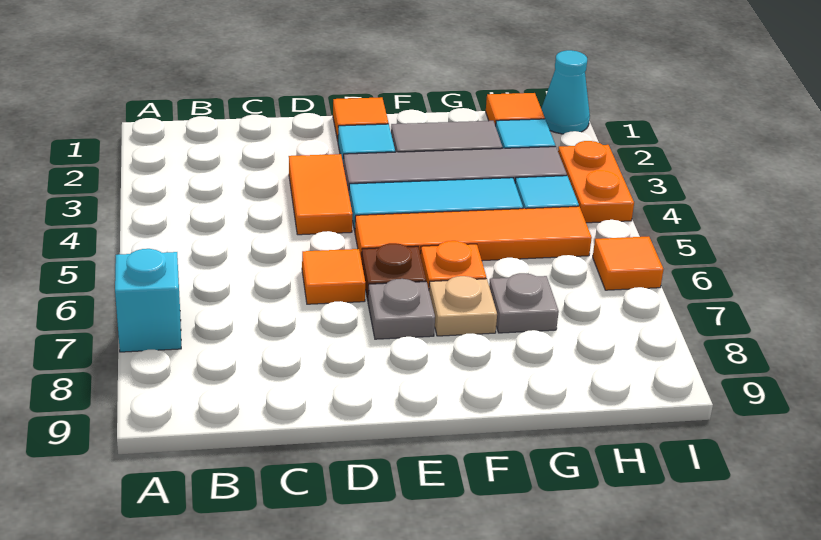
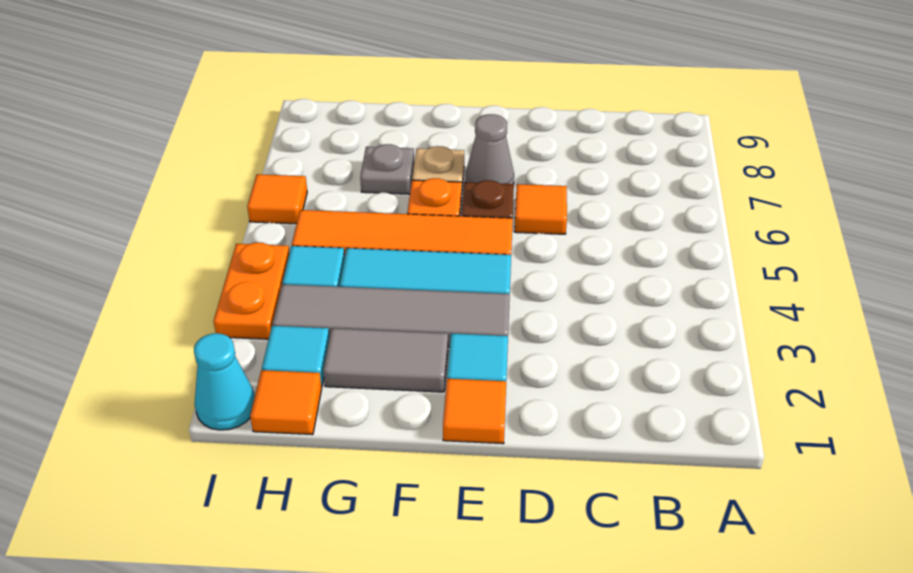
cyan 1x1 brick [115,249,181,352] -> none
orange 1x2 tile [289,154,352,235] -> none
grey 1x1 plate [368,279,435,339] -> grey 1x1 cone [466,114,514,184]

